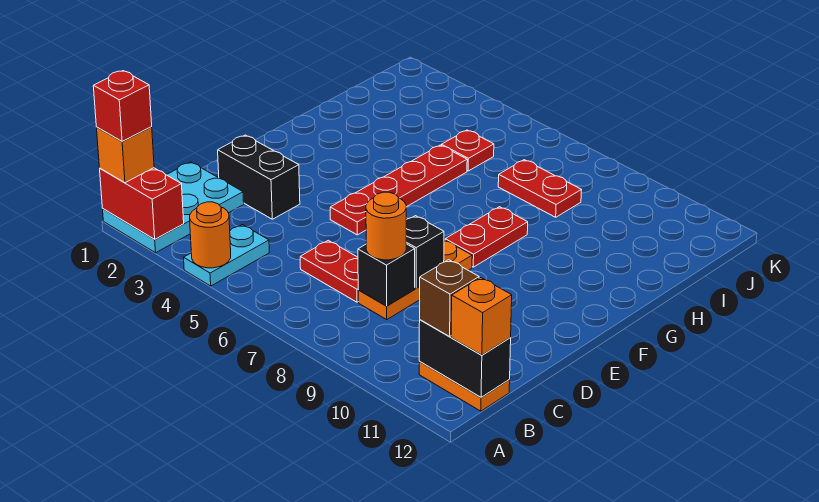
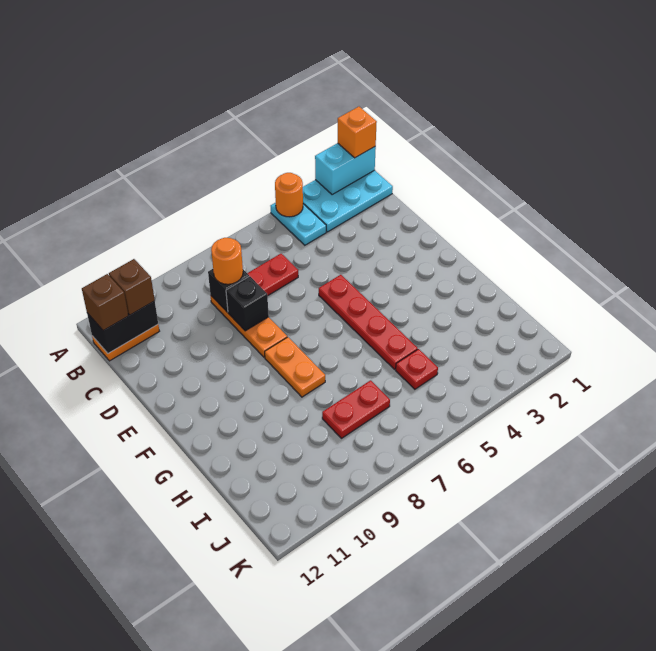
cyan 2x3 plate [103,162,244,253] -> cyan 2x3 plate turned to [303,170,393,232]
red 1x2 brick [100,168,184,239] -> cyan 1x2 brick [315,143,376,195]
red 1x1 brick [93,71,152,141] -> none
orange 1x1 brick [451,278,512,355] -> brown 1x1 brick [82,274,128,331]
black 1x2 brick [218,135,300,219] -> none
red 1x2 plate [445,207,528,267] -> orange 1x2 plate [265,337,325,397]

